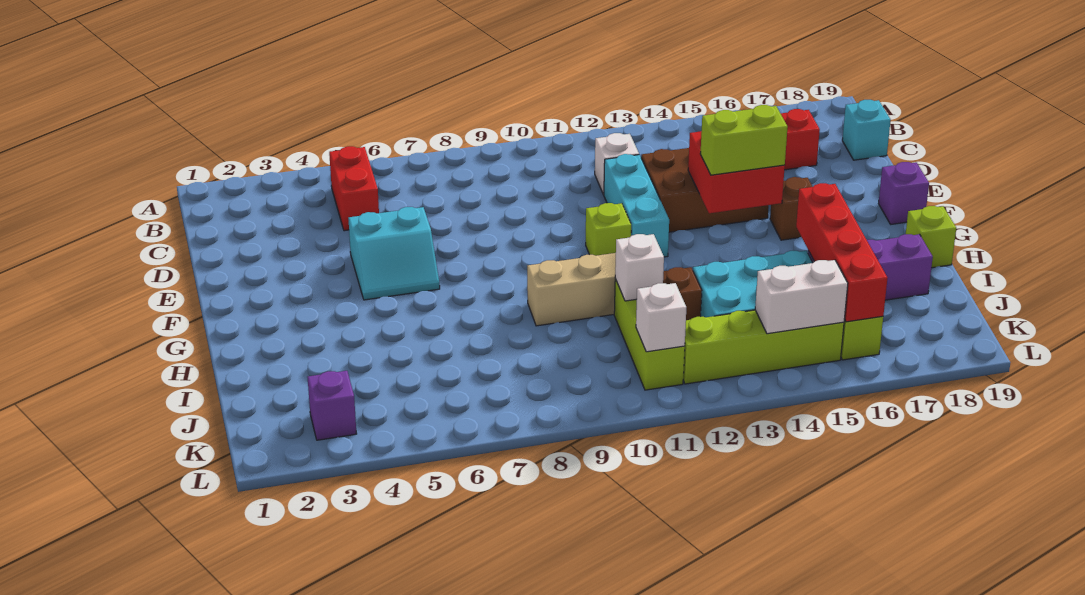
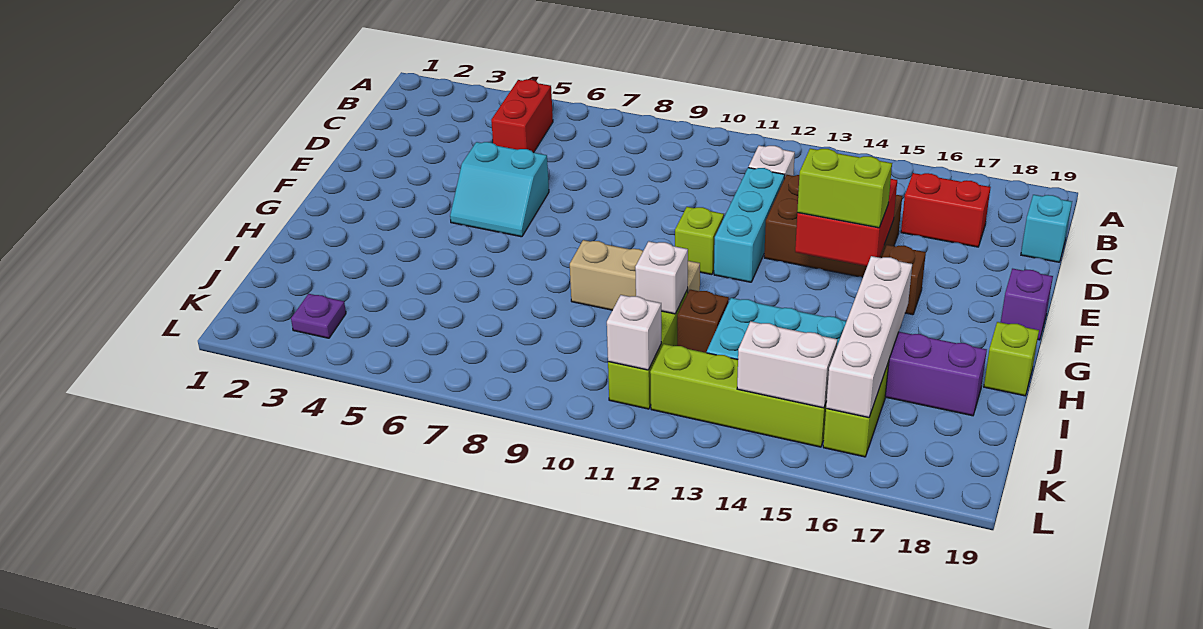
red 1x4 brick [796,183,887,322] -> white 1x4 brick [826,256,912,418]
purple 1x1 brick [308,371,357,440] -> purple 1x1 plate [291,294,346,338]

